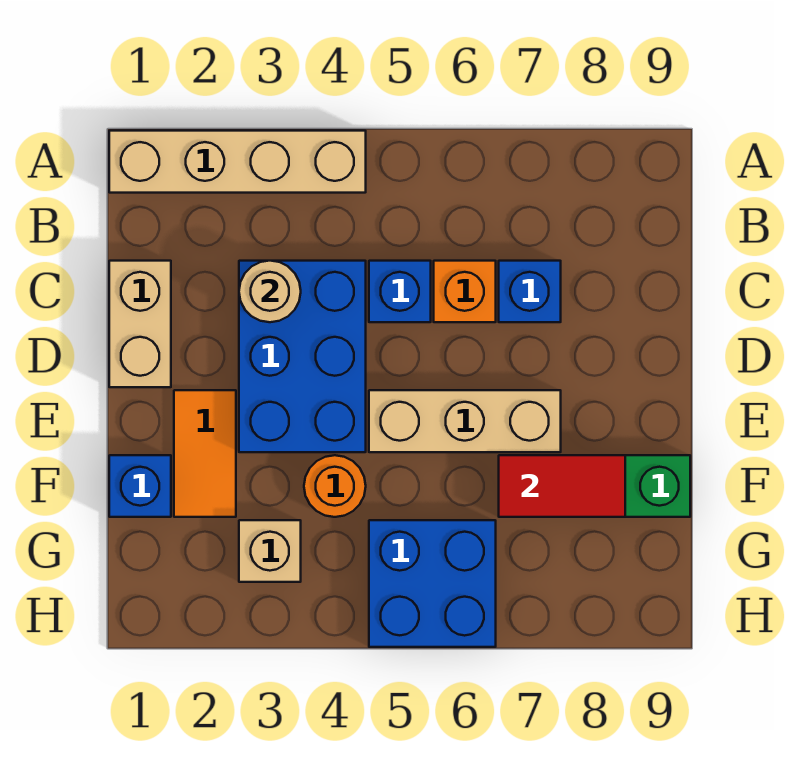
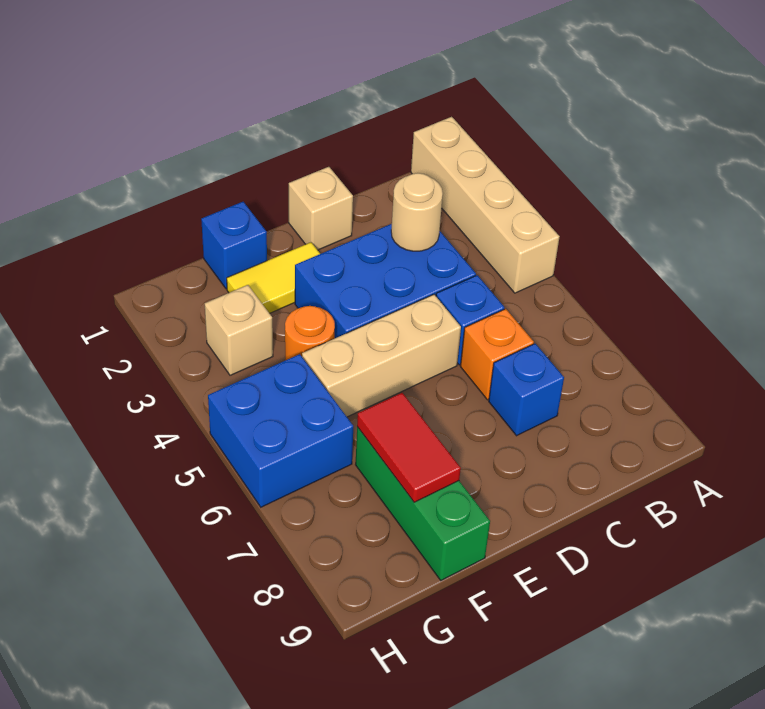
tan 1x2 brick [109,261,171,387] -> tan 1x1 brick [289,167,353,250]
orange 1x2 tile [174,390,236,517] -> yellow 1x2 tile [227,242,320,313]
tan 1x3 brick [369,390,561,452] -> tan 1x3 brick turned to [302,295,461,417]

